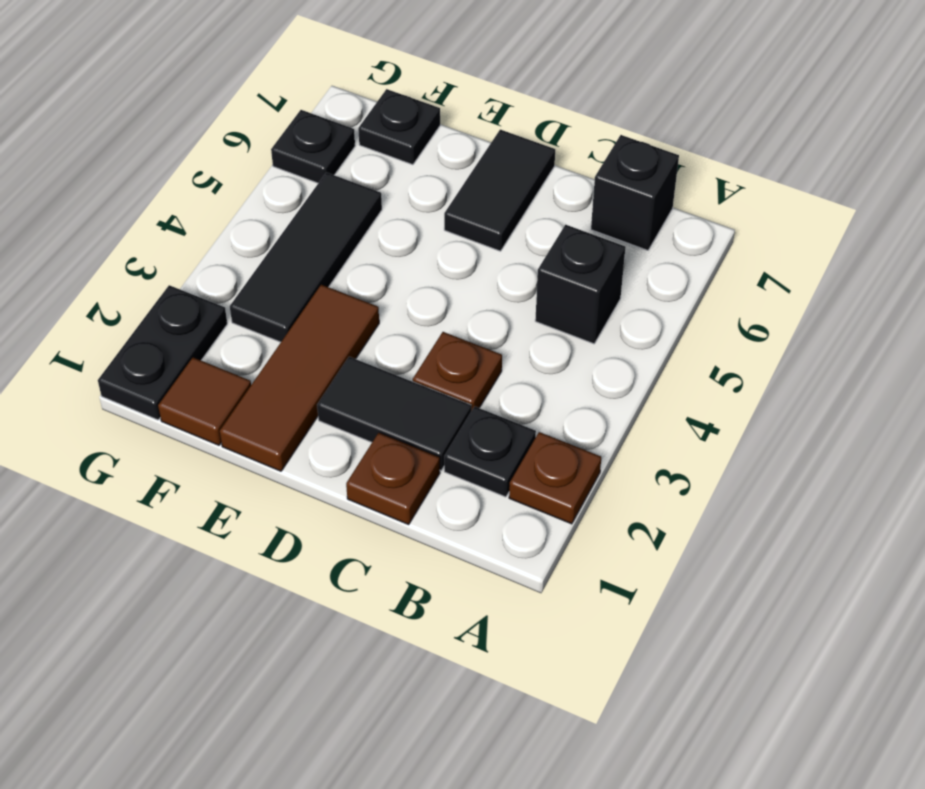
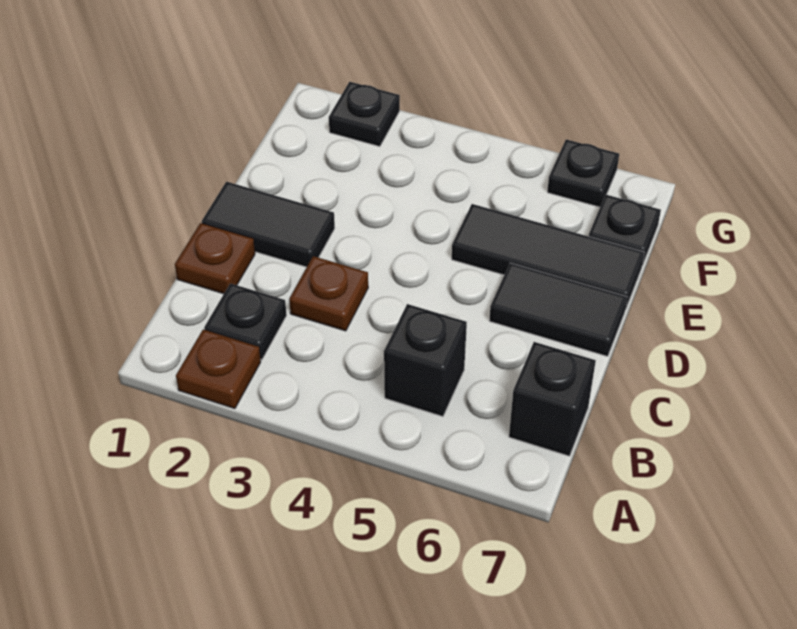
black 1x2 tile [317,357,471,470] -> black 1x2 tile turned to [202,182,335,267]
brown 1x3 tile [220,285,379,471] -> none
brown 1x1 tile [158,357,251,445] -> none
black 1x3 tile [230,172,382,342] -> black 1x3 tile moved to [452,204,645,310]
black 1x2 plate [98,285,227,420] -> black 1x1 plate [329,82,400,147]

